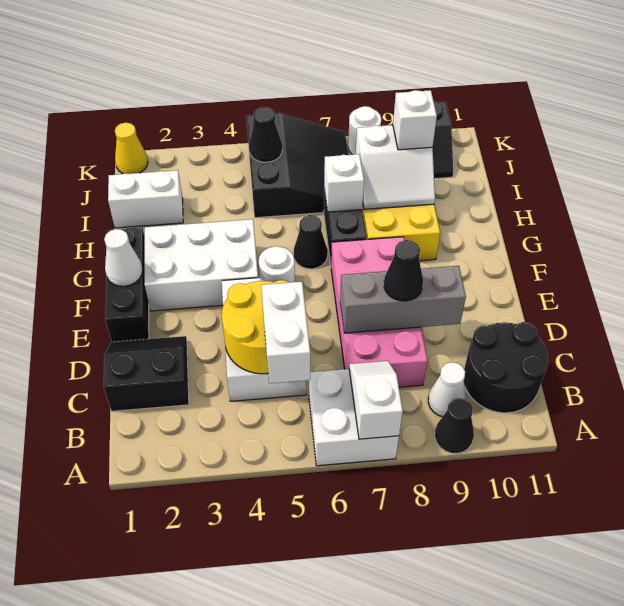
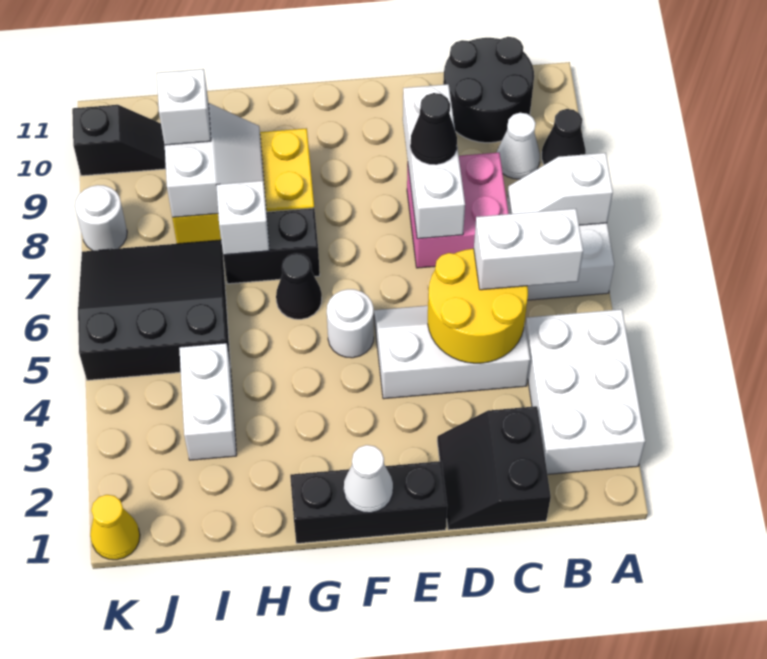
pink 2x4 brick [331,237,427,387] -> pink 2x2 brick [407,153,509,268]
grey 1x3 brick [340,266,466,333] -> white 1x3 brick [403,84,465,239]
white 2x3 brick [145,219,258,311] -> white 2x3 brick moved to [525,309,645,474]
white 1x2 brick [108,170,183,228] -> white 1x2 brick moved to [179,343,237,460]
black 1x1 cone [249,107,282,162] -> none

